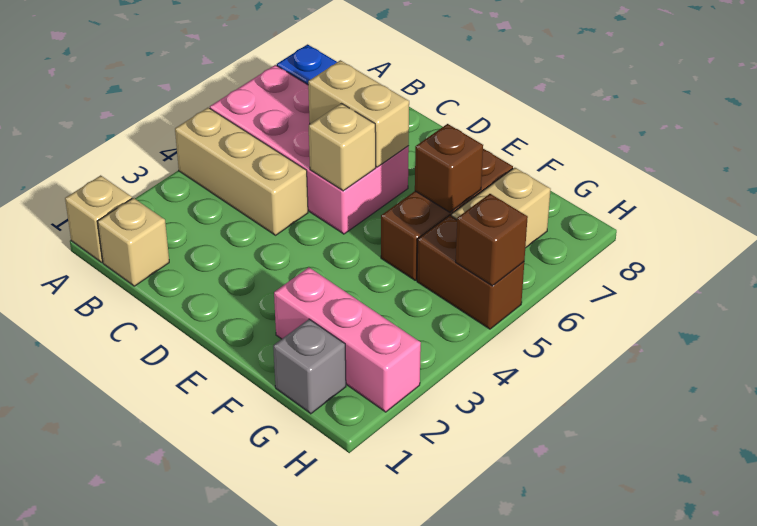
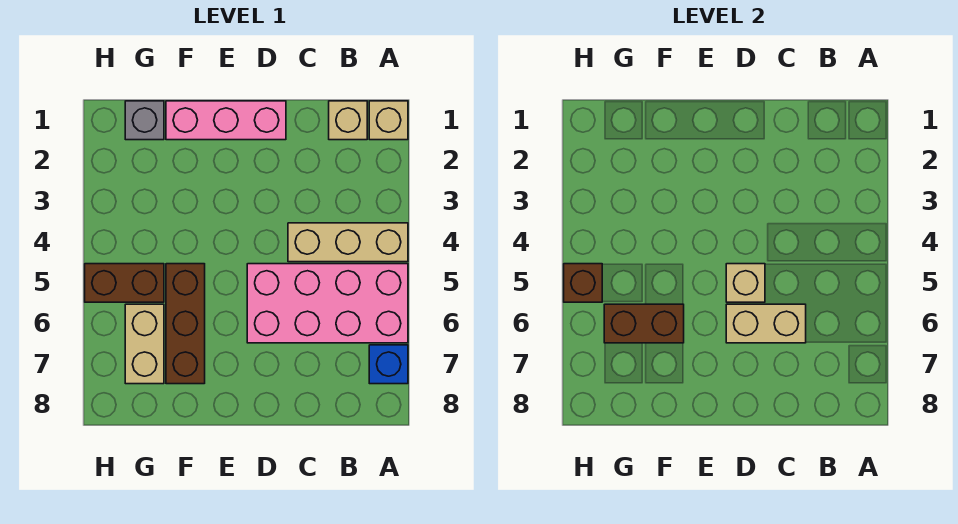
pink 1x3 brick [274,267,421,412] -> pink 1x3 brick moved to [166,101,286,140]
brown 1x1 brick [415,124,483,212] -> brown 1x2 brick [604,304,684,343]

